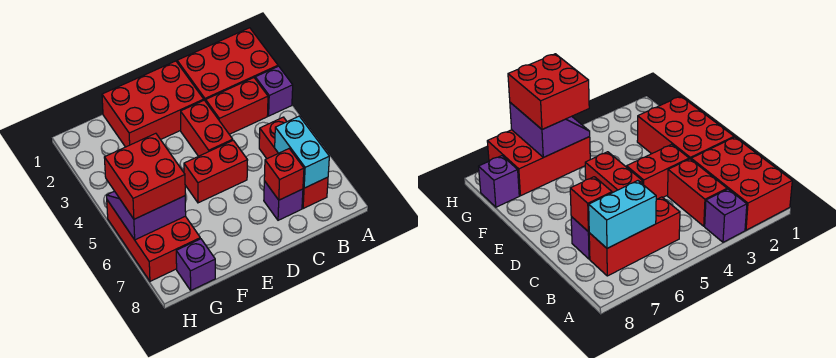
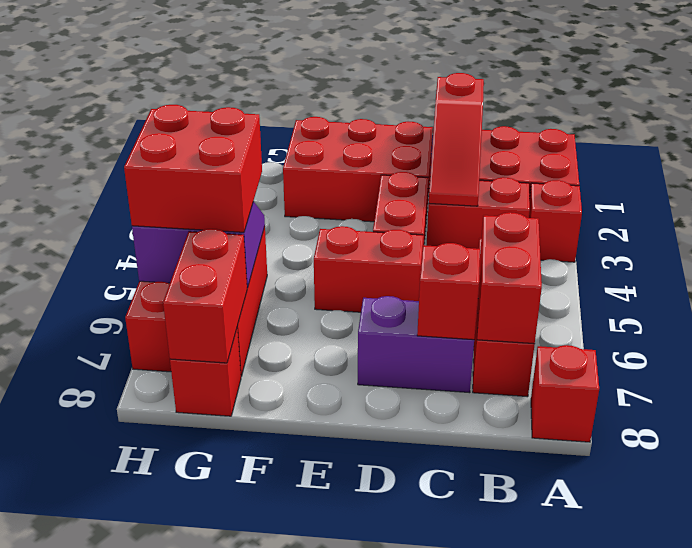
purple 1x1 brick [255,66,293,116] -> red 1x1 brick [529,180,582,262]
none -> red 1x1 brick [531,345,599,442]
cyan 1x2 brick [275,116,329,188] -> red 1x2 brick [477,212,542,344]
none -> red 1x3 slope [429,73,484,206]
purple 1x1 brick [264,181,303,220] -> purple 1x2 brick [358,296,474,393]
none -> red 1x2 brick [163,229,247,363]
purple 1x1 brick [176,239,215,290] -> red 1x1 brick [170,328,241,416]

